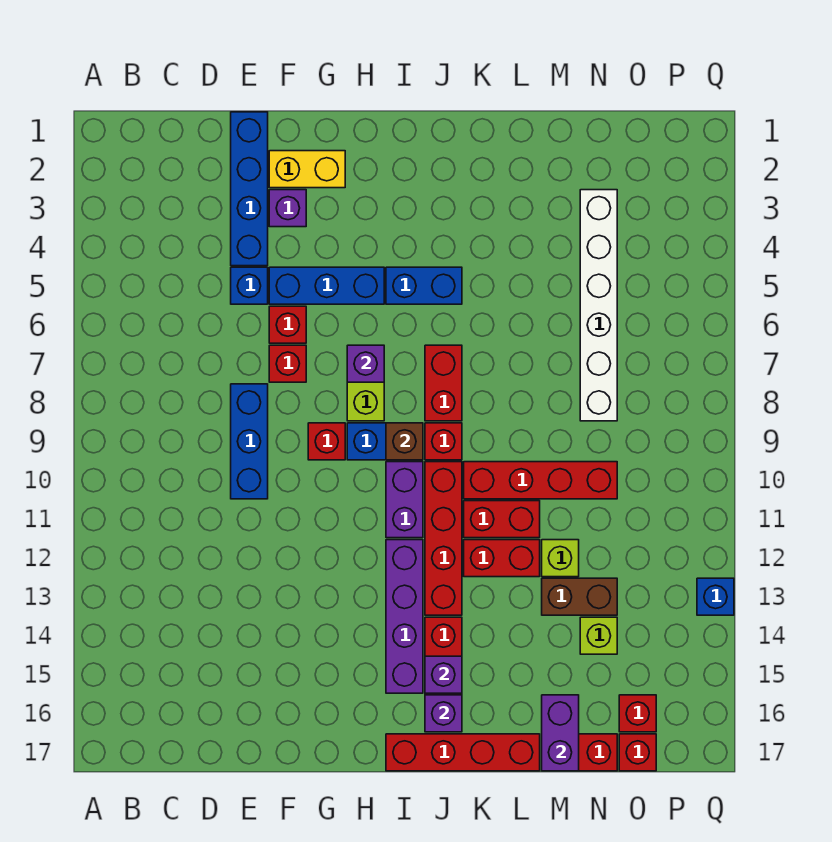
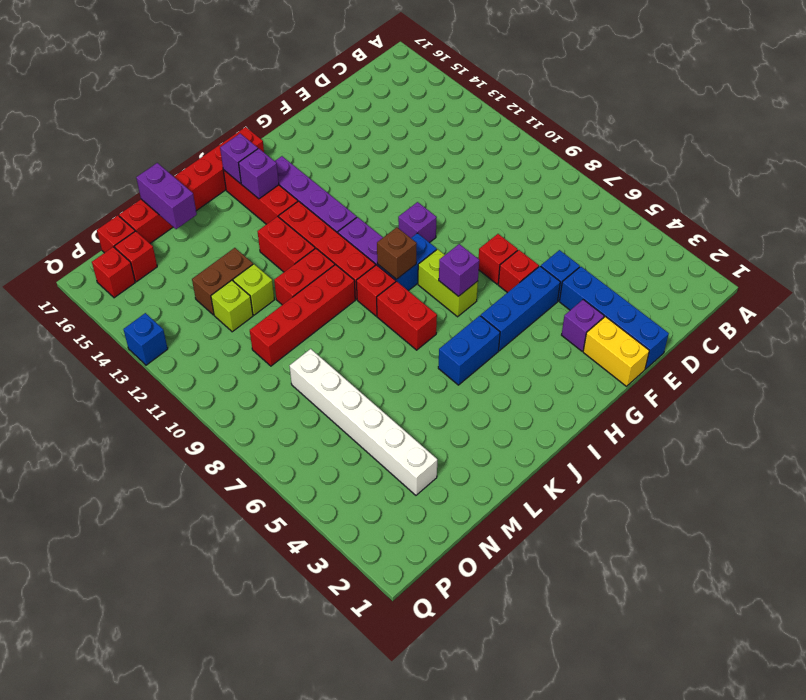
blue 1x3 brick [231,384,268,499] -> none
yellow 1x2 brick [269,151,345,188] -> yellow 1x2 brick turned to [583,316,649,386]
red 1x1 brick [308,423,345,460] -> red 1x1 brick moved to [92,247,135,298]
none -> purple 1x1 brick [398,202,437,243]
red 1x2 brick [464,540,540,577] -> red 1x2 brick turned to [257,216,315,272]
lime 1x1 brick [580,617,617,654] -> lime 1x1 brick moved to [211,280,253,332]

